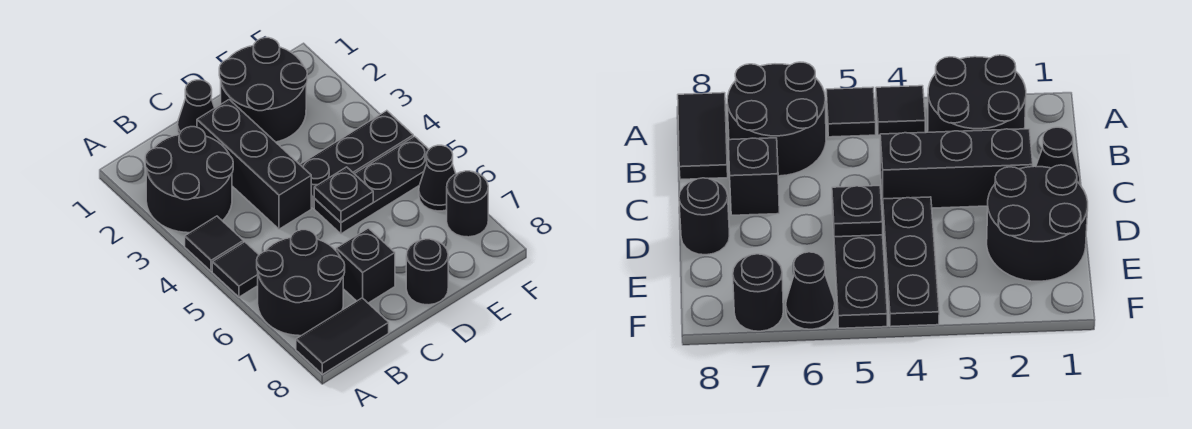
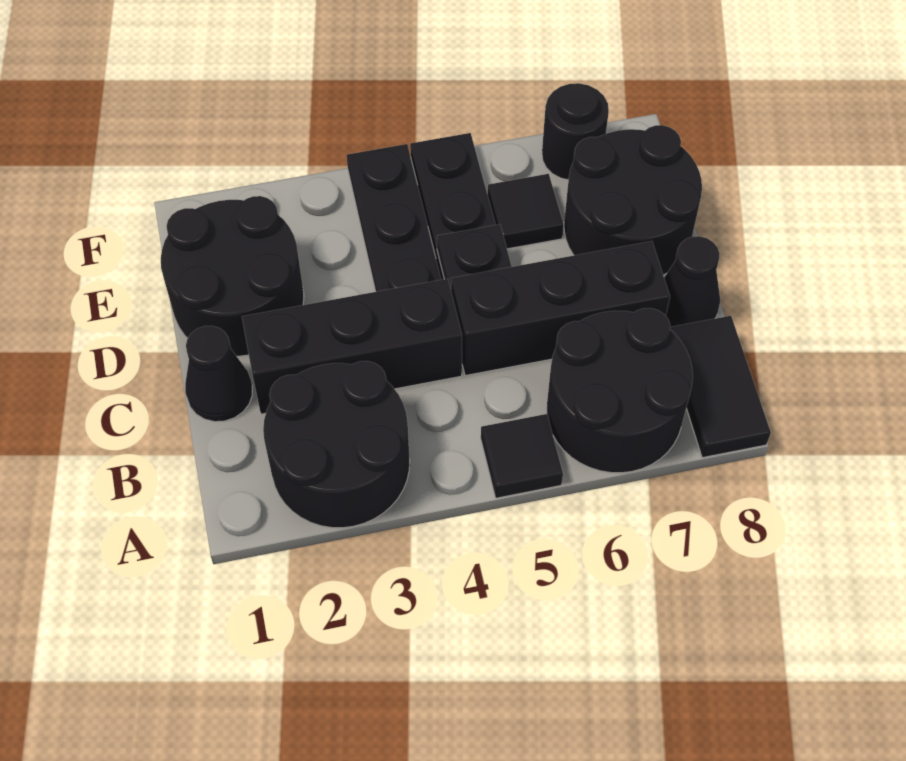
black 1x1 tile [185,216,243,271] -> black 1x1 tile moved to [488,174,564,249]
black 1x1 brick [336,228,395,303] -> black 1x3 brick [451,241,670,376]
black 1x1 round brick [406,239,448,305] -> black 2x2 round brick [564,125,702,275]
black 1x1 cone [419,145,456,211] -> black 1x1 cone moved to [664,236,720,327]

